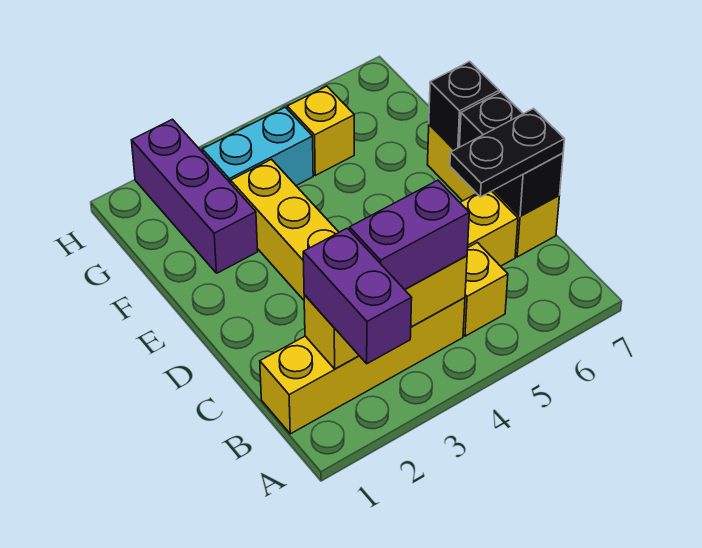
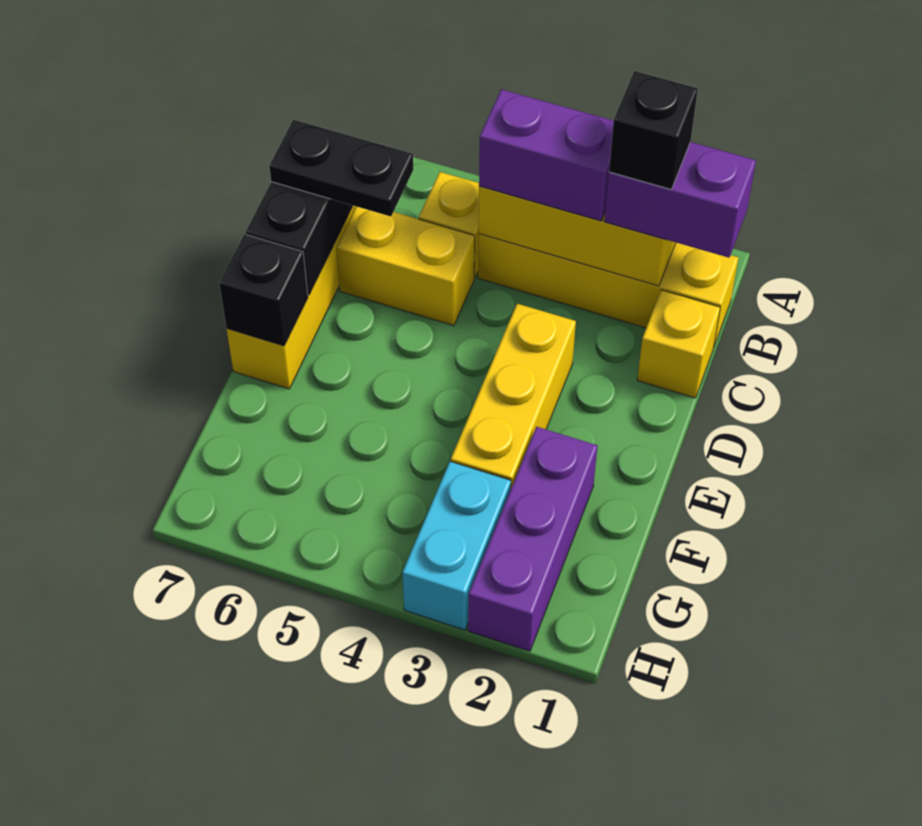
purple 1x2 brick [303,228,412,364] -> purple 1x2 brick turned to [605,142,756,258]
none -> black 1x1 brick [609,71,698,189]
cyan 1x2 brick [202,107,313,185] -> cyan 1x2 brick turned to [402,461,511,630]
yellow 1x1 brick [287,86,354,175] -> yellow 1x1 brick moved to [637,290,720,398]

